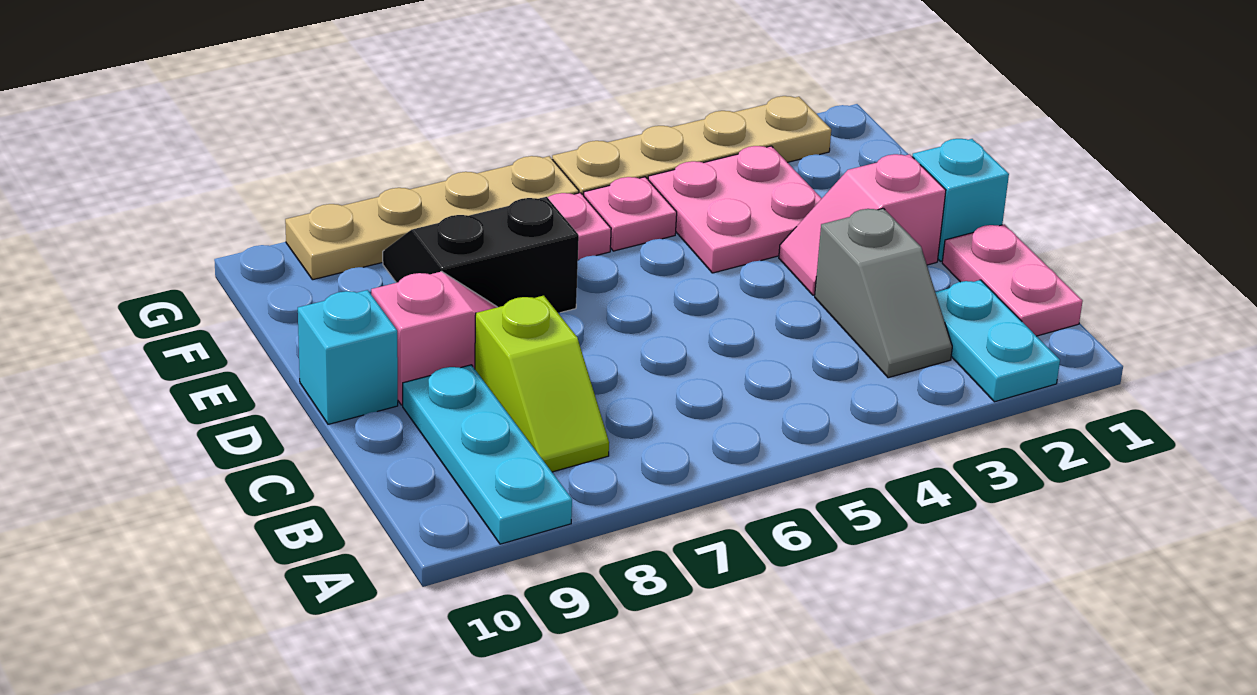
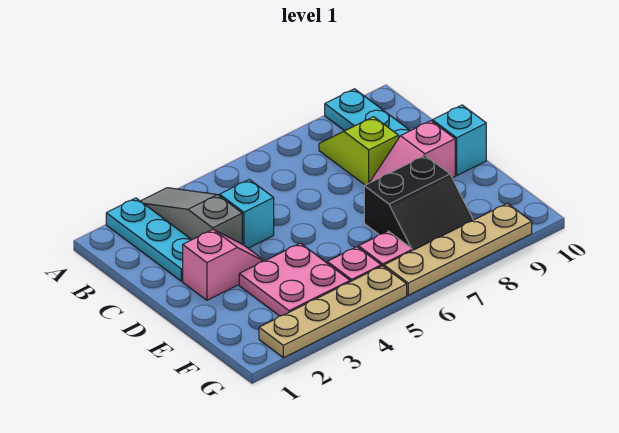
cyan 1x2 plate [935,280,1060,402] -> cyan 1x3 plate [106,198,191,281]
pink 1x2 plate [942,224,1083,336] -> none
grey 1x2 slope [815,208,952,378] -> grey 1x3 slope [141,188,242,244]
cyan 1x1 brick [912,139,1009,261] -> cyan 1x1 brick moved to [220,179,274,248]

